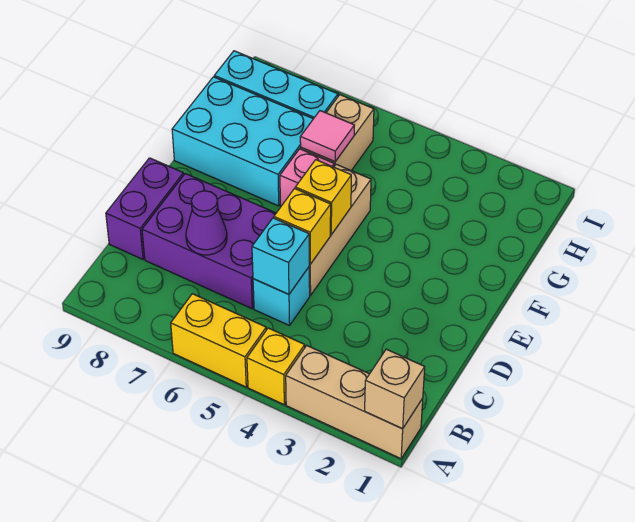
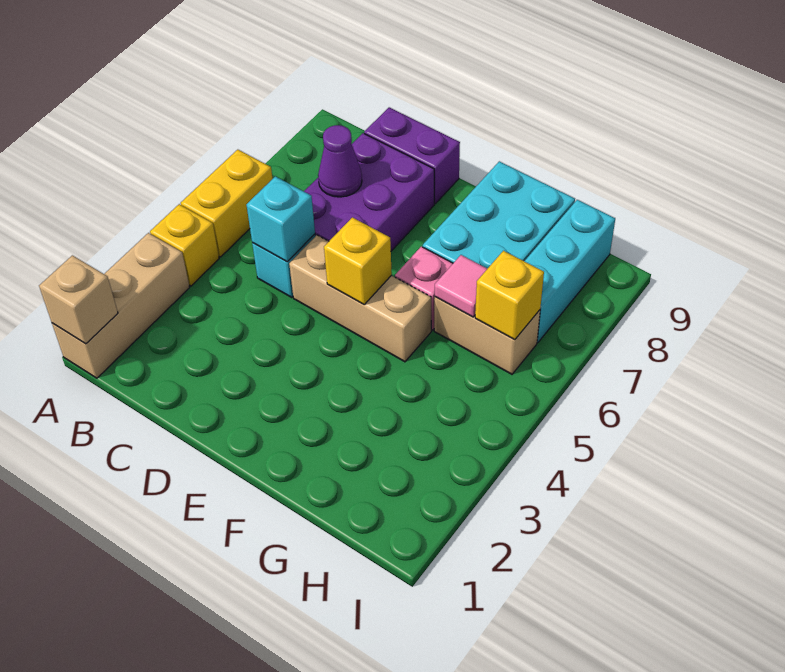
yellow 1x1 brick [274,189,331,264] -> yellow 1x1 brick moved to [475,251,544,340]

